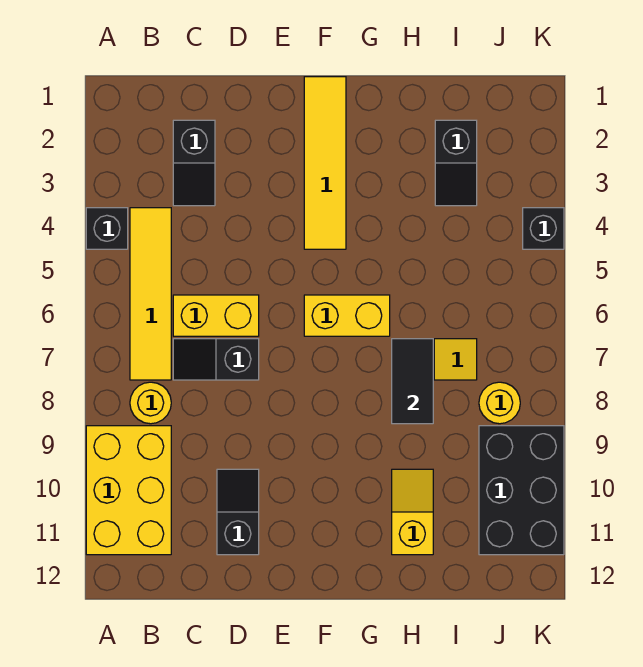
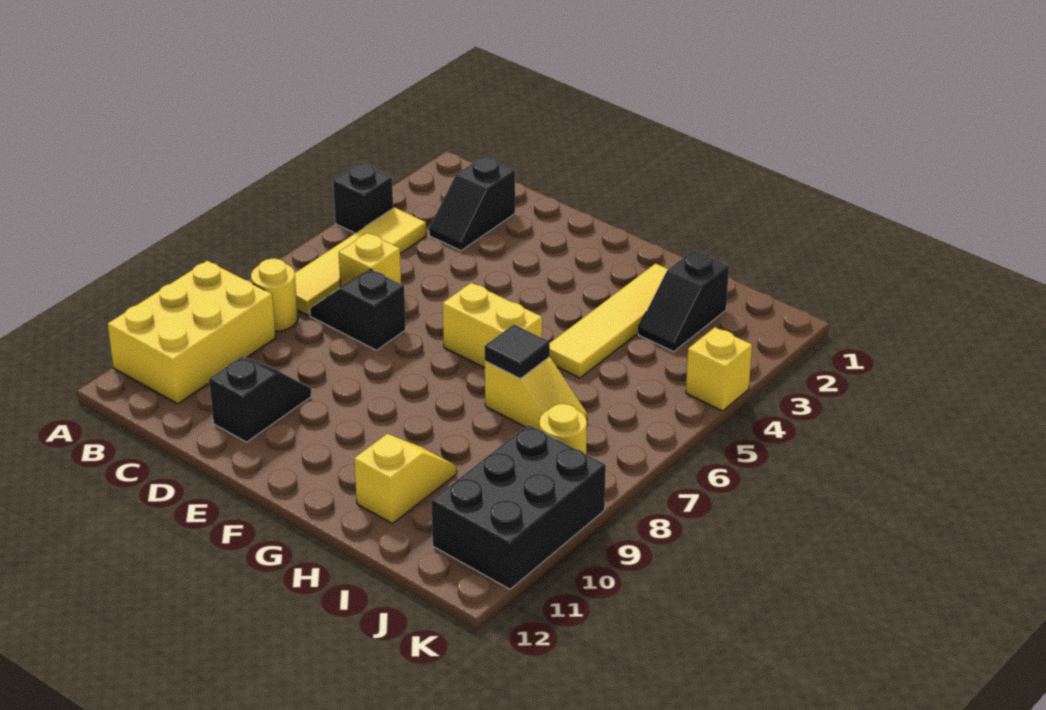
yellow 1x2 brick [173,295,259,336] -> yellow 1x1 brick [339,233,401,287]
yellow 1x4 tile [304,77,346,249] -> yellow 1x4 tile moved to [550,263,668,378]
black 1x2 tile [392,339,433,424] -> black 1x1 tile [485,325,550,379]
black 1x1 brick [523,208,564,249] -> yellow 1x1 brick [686,327,752,411]

